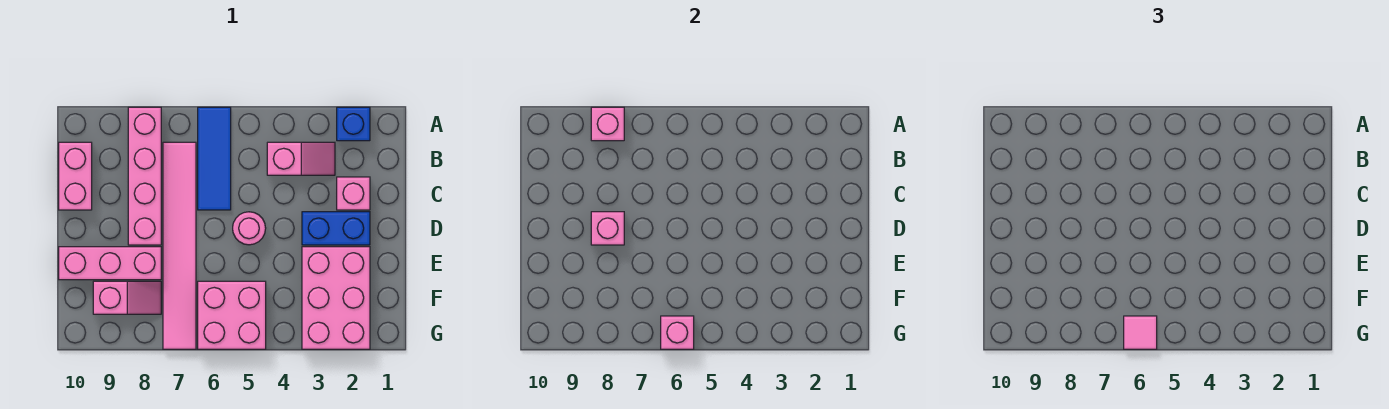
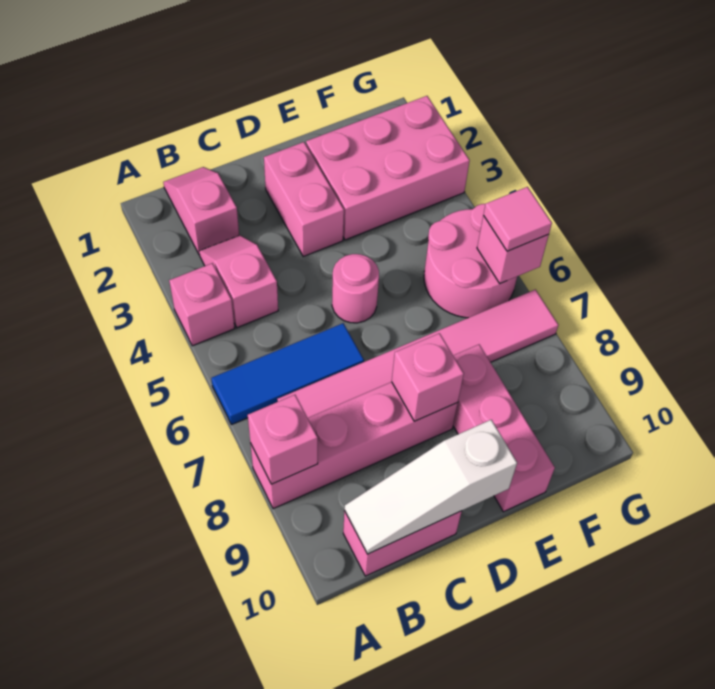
blue 1x1 brick [337,107,370,141] -> none
none -> white 1x3 slope [344,420,517,554]
pink 1x1 brick [337,177,370,210] -> pink 1x1 brick moved to [169,263,235,346]
blue 1x2 brick [302,212,370,245] -> pink 1x2 brick [264,142,344,257]
pink 2x2 brick [198,281,266,349] -> pink 2x2 round brick [424,204,517,318]
pink 1x2 slope [93,281,161,314] -> pink 1x2 slope moved to [163,167,239,255]

